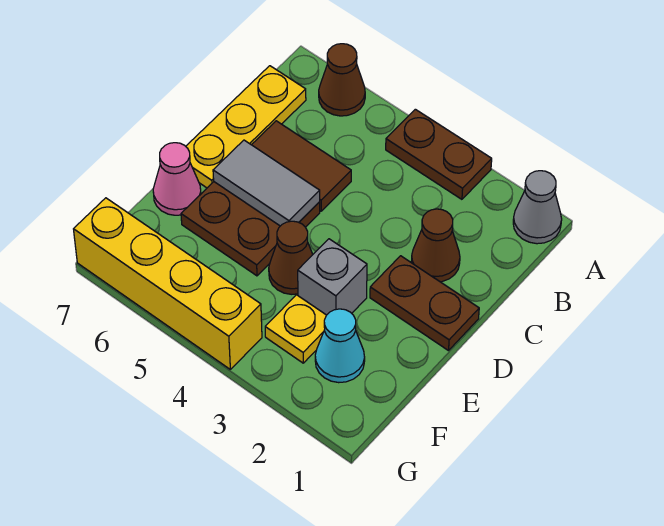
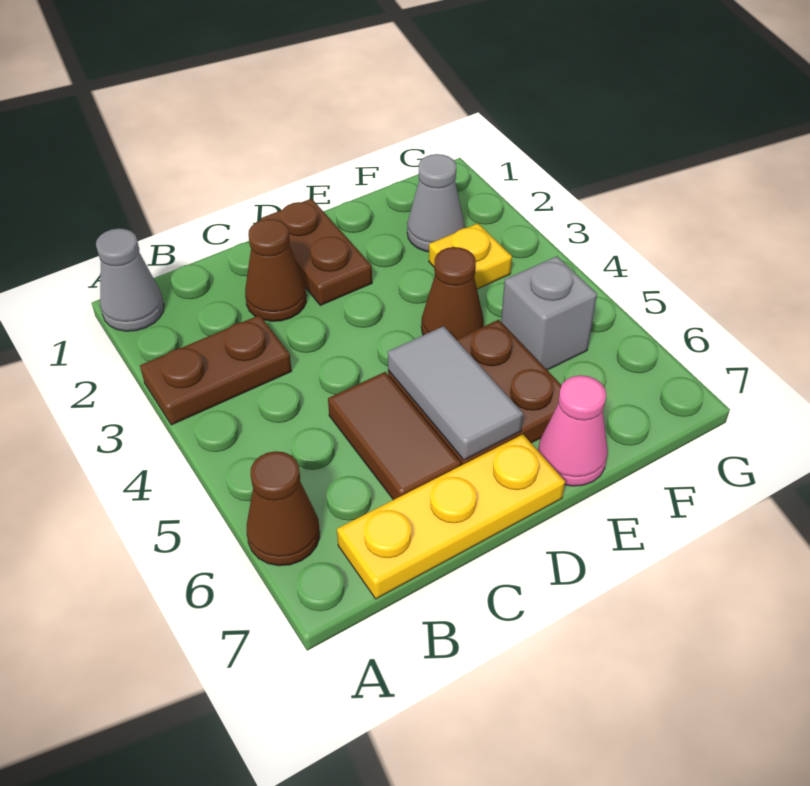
brown 1x2 plate [386,109,492,199] -> brown 1x2 plate turned to [140,315,292,425]
grey 1x1 brick [298,239,367,315] -> grey 1x1 brick moved to [501,256,597,370]
cyan 1x1 cone [315,309,365,383] -> grey 1x1 cone [407,154,465,252]
yellow 1x4 brick [74,198,262,369] -> none

